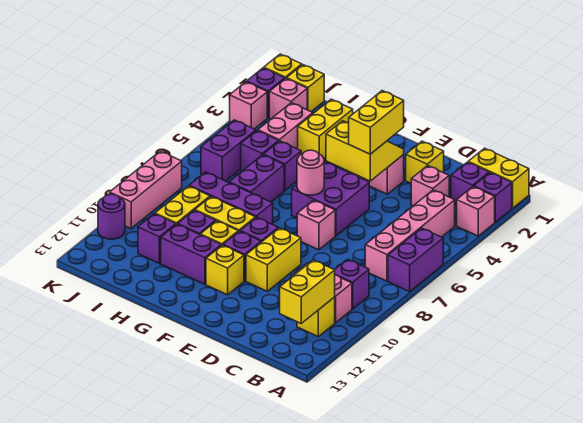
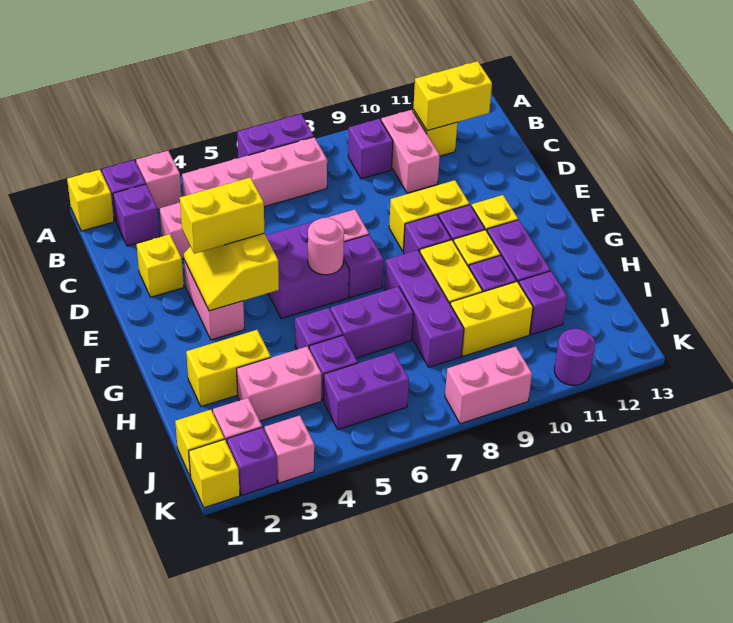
yellow 1x2 brick [468,148,529,208] -> yellow 1x1 brick [67,170,114,231]
none -> purple 1x1 brick [343,235,383,298]
pink 1x3 brick [110,151,182,228] -> pink 1x2 brick [445,347,532,424]

